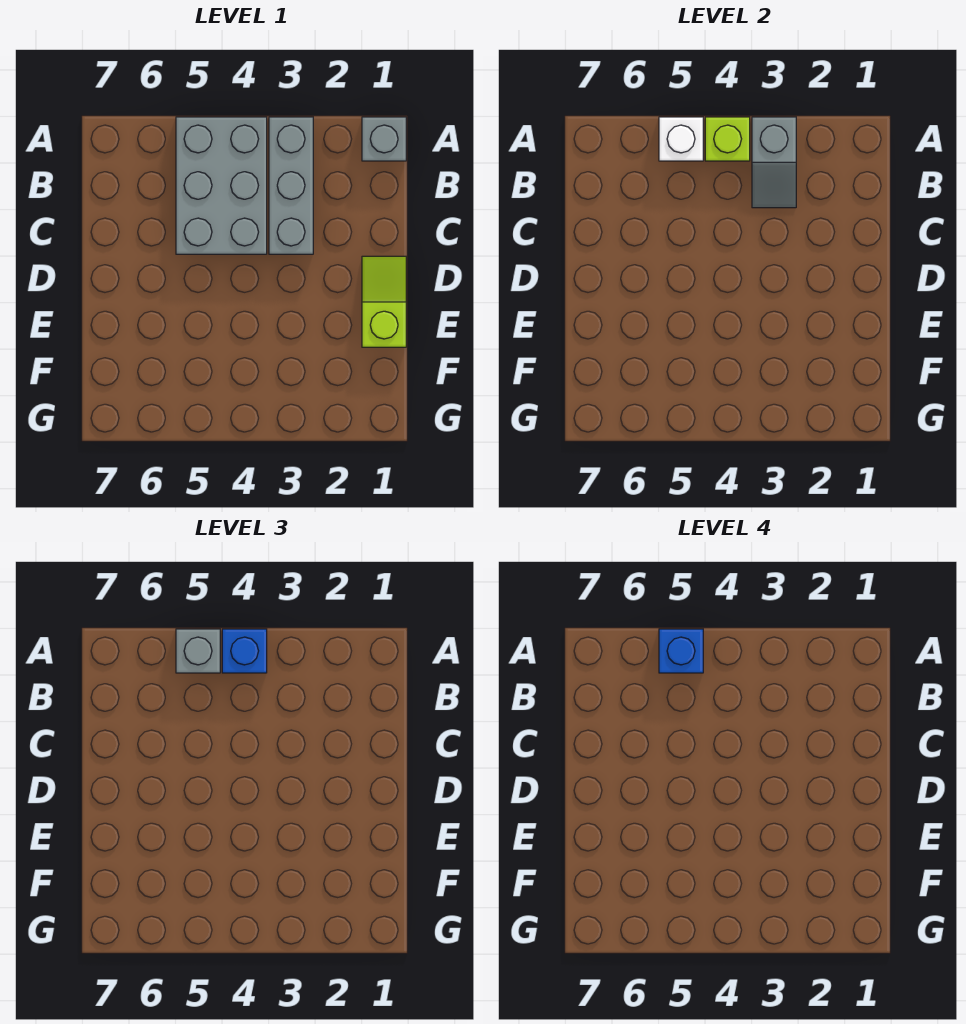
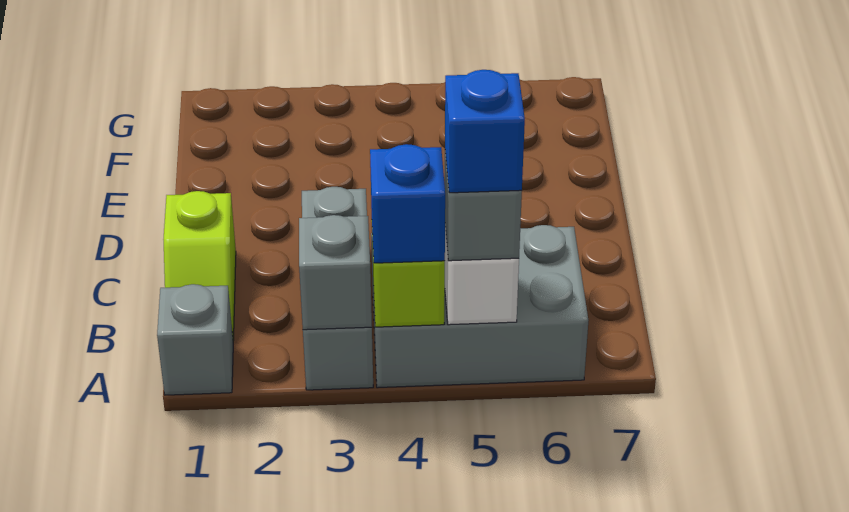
grey 2x3 brick [176,117,267,254] -> grey 2x3 brick turned to [371,225,588,388]
lime 1x2 slope [362,256,406,347] -> lime 1x2 slope moved to [163,191,236,340]

